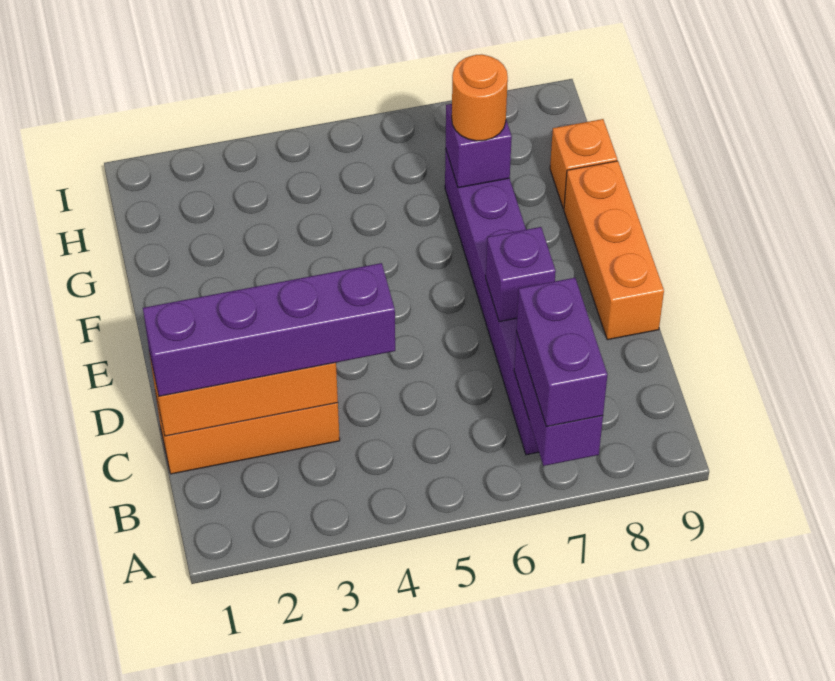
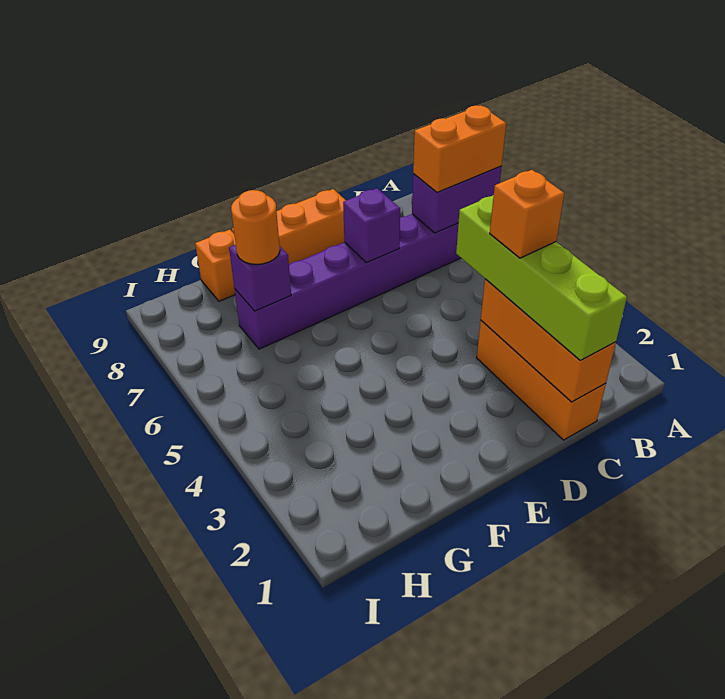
purple 1x2 brick [516,278,607,427] -> orange 1x2 brick [413,105,506,193]
purple 1x4 brick [143,263,395,396] -> lime 1x4 brick [456,195,627,361]
none -> orange 1x1 brick [490,170,564,258]

